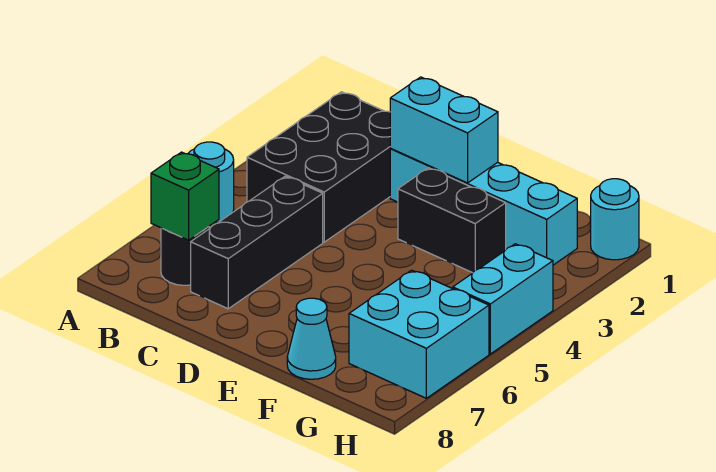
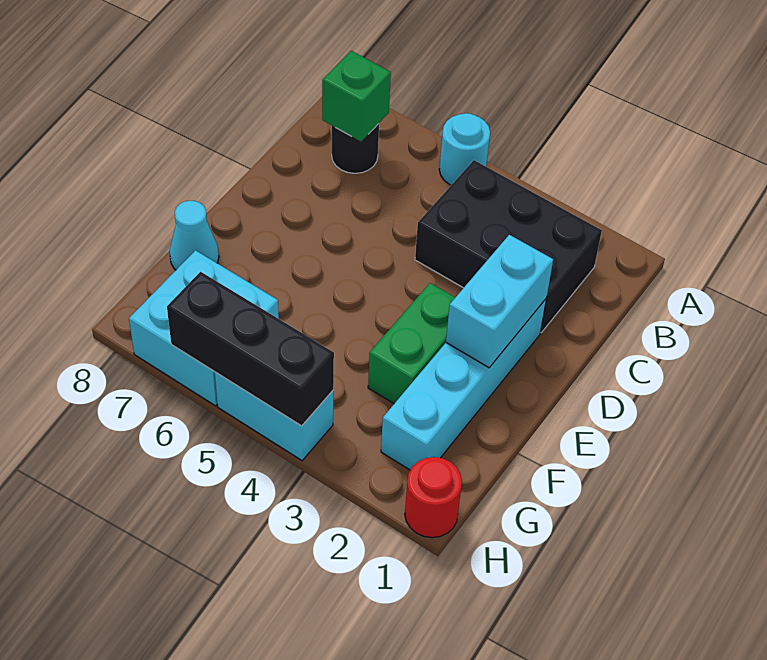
black 1x3 brick [191,176,323,309] -> black 1x3 brick moved to [167,272,334,426]
black 1x2 brick [398,168,506,273] -> green 1x2 brick [368,283,455,403]
cyan 1x1 round brick [591,179,639,260] -> red 1x1 round brick [405,457,462,538]

